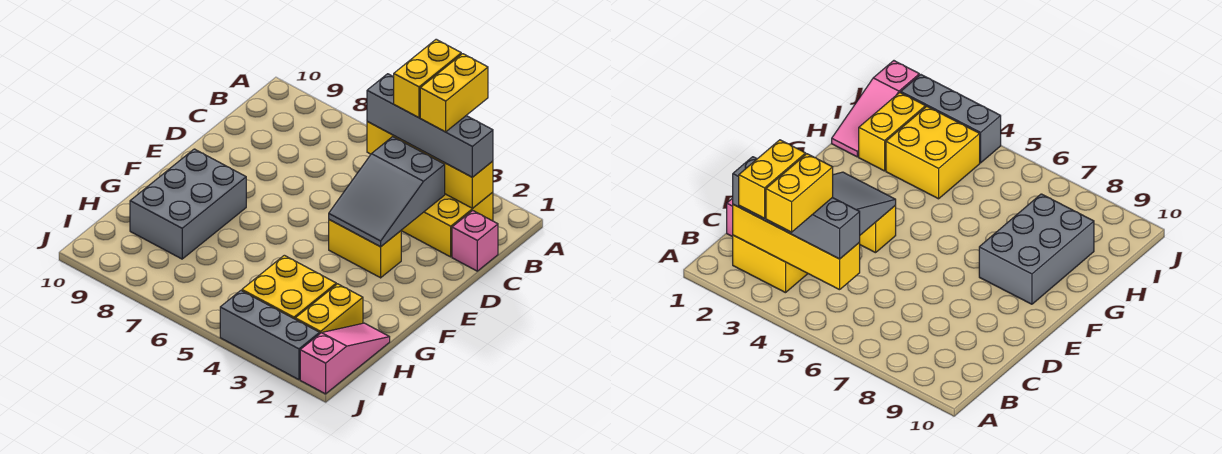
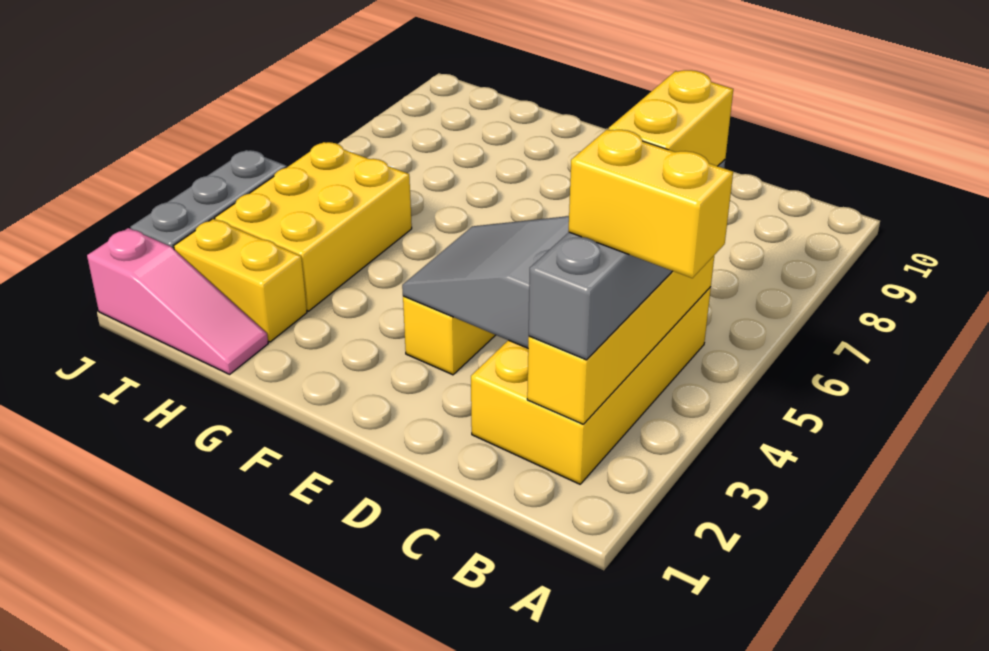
yellow 1x2 brick [394,39,461,118] -> yellow 1x2 brick turned to [609,70,733,166]
yellow 2x2 brick [401,192,493,257] -> yellow 2x4 brick [471,287,711,484]
pink 1x1 brick [452,210,498,271] -> none
grey 2x3 brick [130,149,246,259] -> none
yellow 2x2 brick [242,255,336,319] -> yellow 2x3 brick [215,142,412,311]

